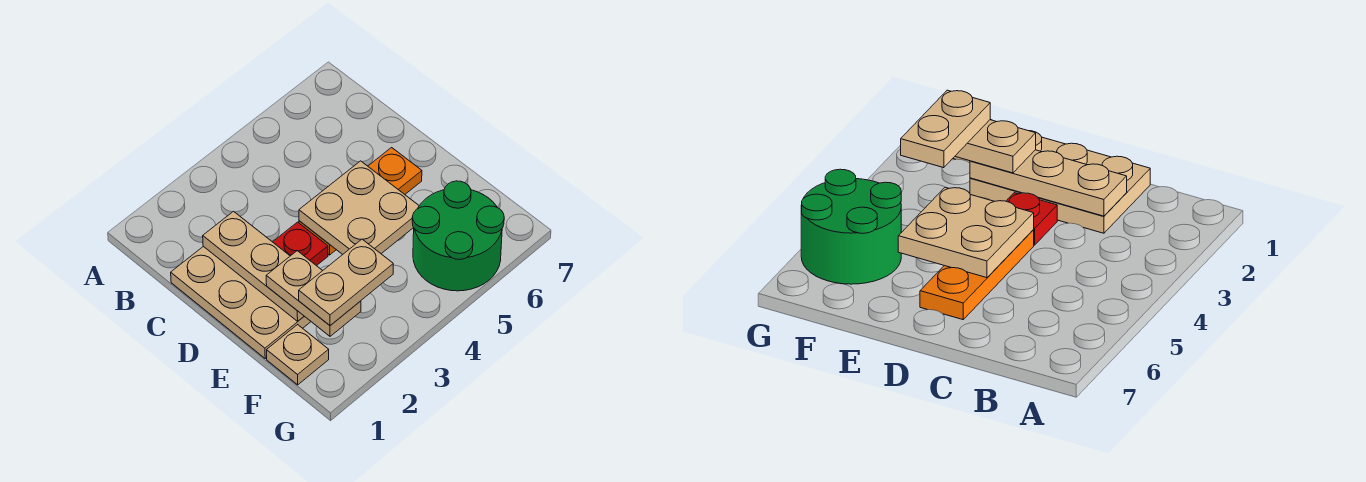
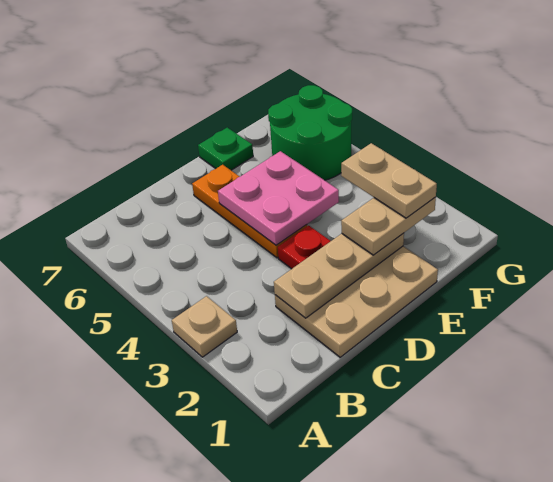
tan 2x2 plate [299,161,419,255] -> pink 2x2 plate [218,151,339,245]
none -> green 1x1 plate [198,128,253,170]
tan 1x1 plate [267,325,329,385] -> tan 1x1 plate moved to [172,296,237,357]

